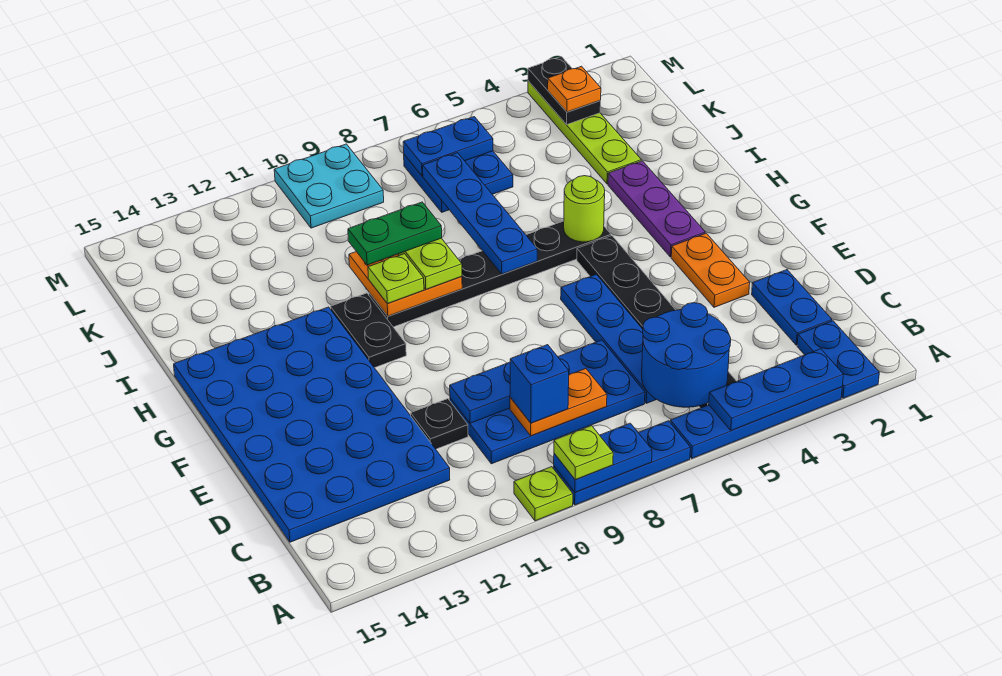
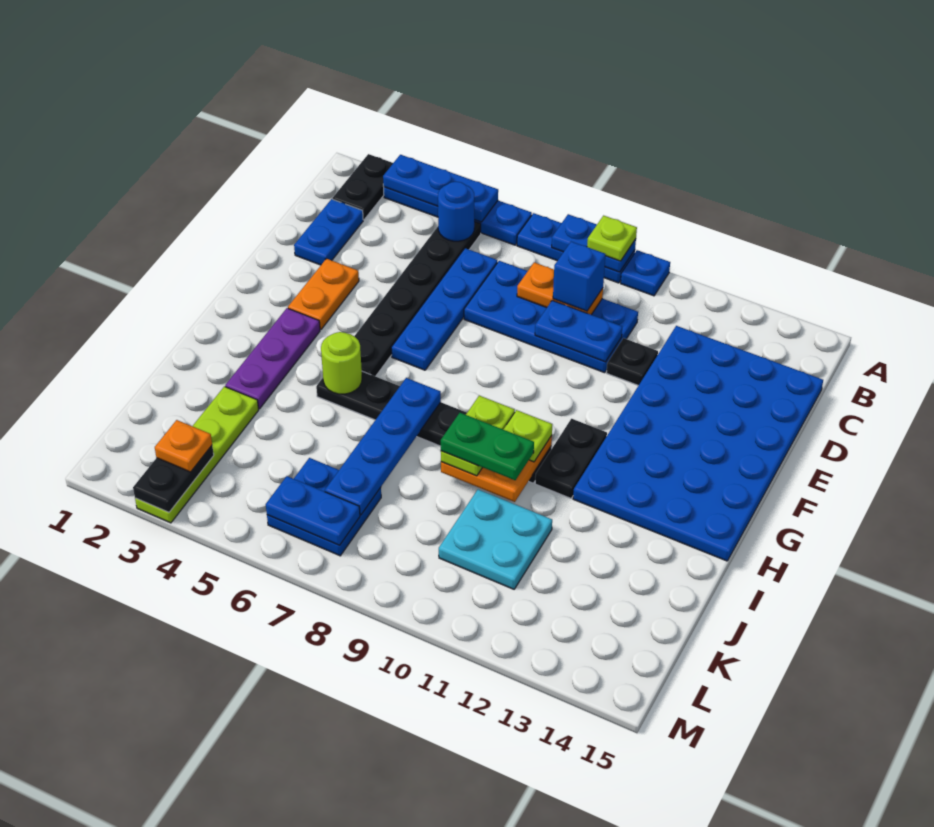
blue 1x2 plate [797,321,879,398] -> black 1x2 plate [332,154,393,220]
lime 1x1 plate [514,467,573,521] -> blue 1x1 plate [621,250,670,296]
blue 2x2 round brick [642,303,731,407] -> blue 1x1 round brick [438,182,474,241]
cyan 2x2 plate [274,144,384,228] -> cyan 2x2 plate moved to [439,490,552,589]

